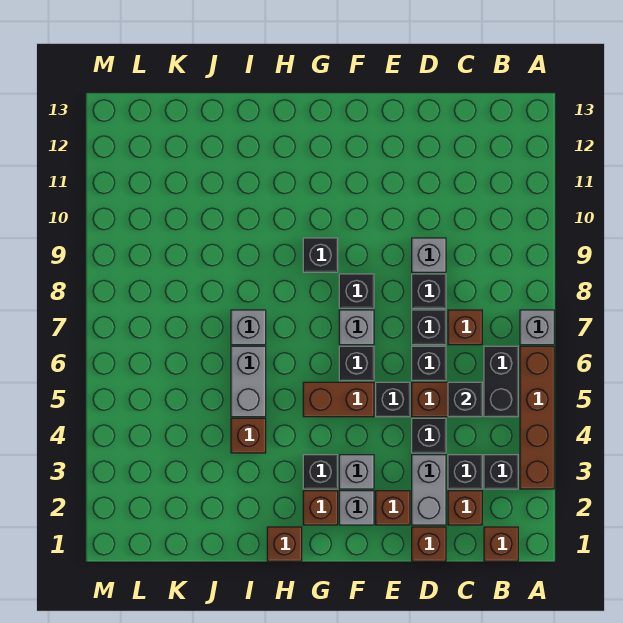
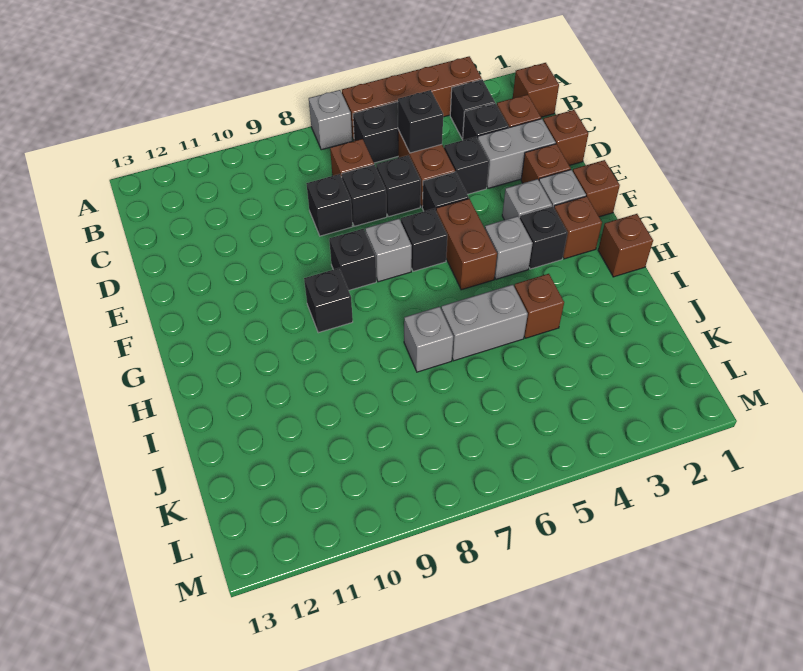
grey 1x1 brick [412,238,446,272] -> grey 1x1 brick moved to [485,216,533,279]
none -> brown 1x1 brick [573,160,620,217]

